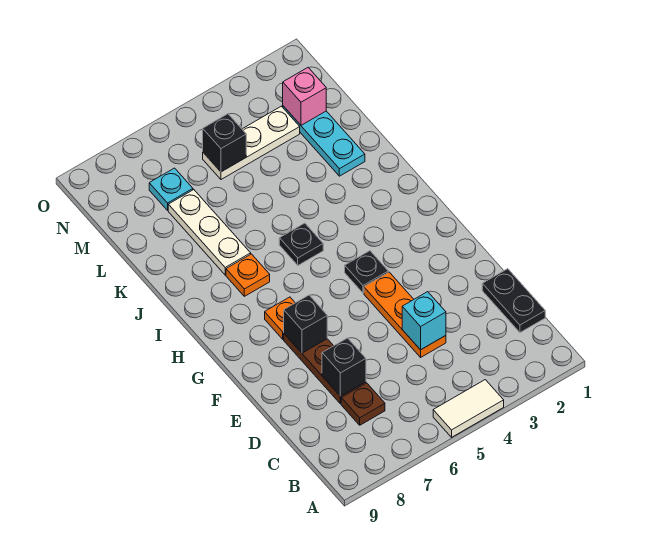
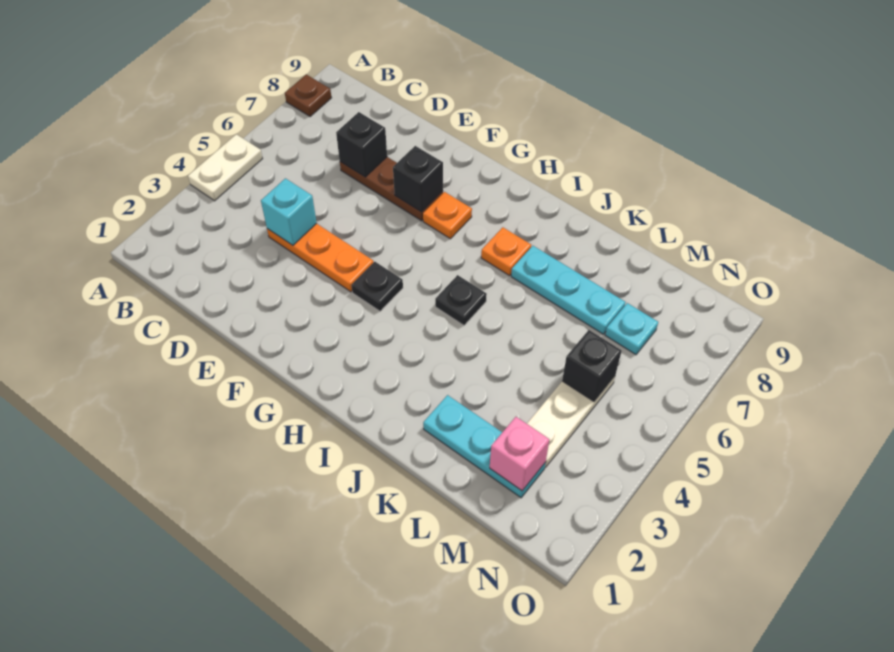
white 1x2 tile [433,380,504,437] -> white 1x2 plate [188,134,263,201]
black 1x2 plate [482,269,545,332] -> none
brown 1x1 plate [341,383,385,425] -> brown 1x1 plate moved to [285,74,331,117]
white 1x3 plate [168,190,251,275] -> cyan 1x3 plate [511,246,625,334]

